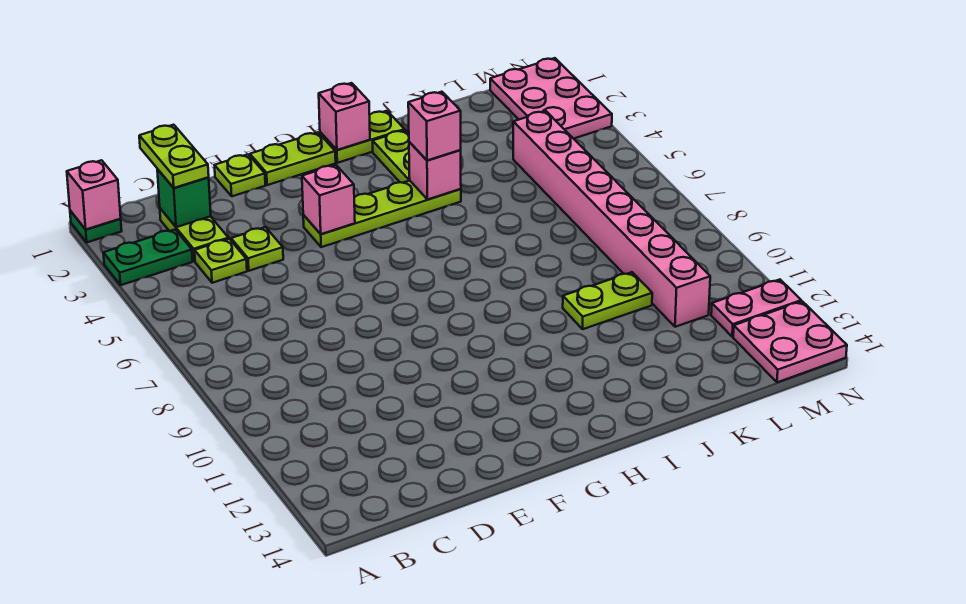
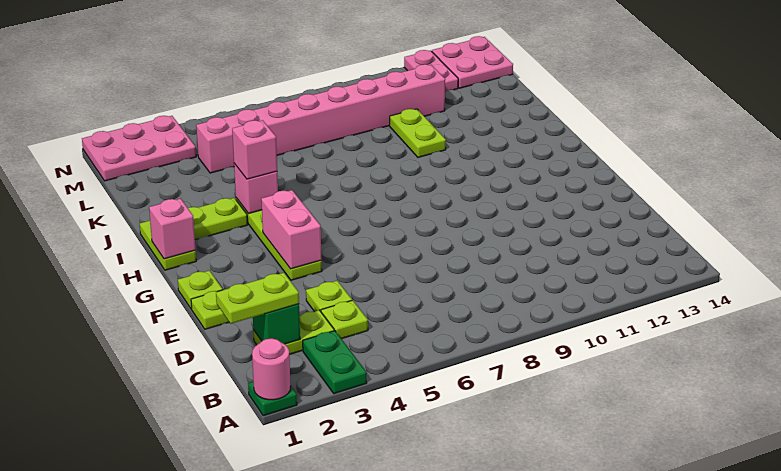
pink 1x1 brick [67,160,121,230] -> pink 1x1 round brick [252,338,291,400]
lime 1x2 plate [250,132,336,185] -> lime 1x1 plate [178,270,223,309]
pink 1x1 brick [302,165,355,234] -> pink 1x2 brick [261,190,322,269]

